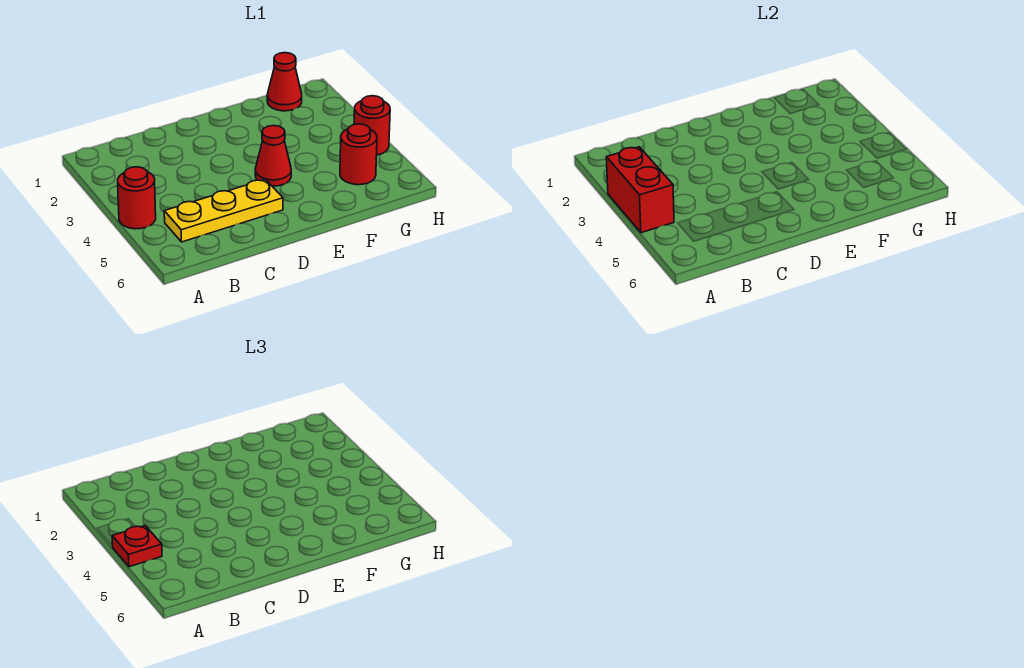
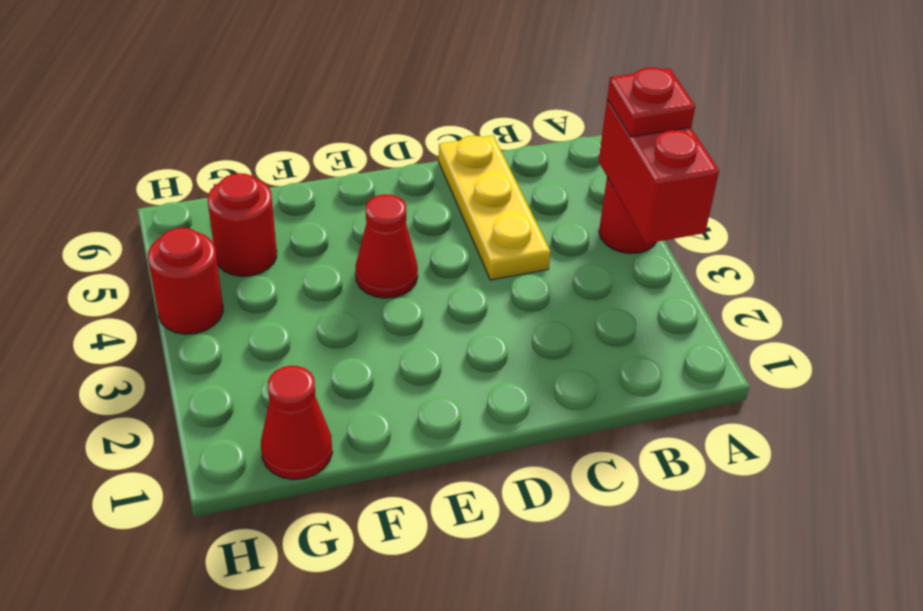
yellow 1x3 plate [164,179,283,242] -> yellow 1x3 plate turned to [439,135,551,280]

